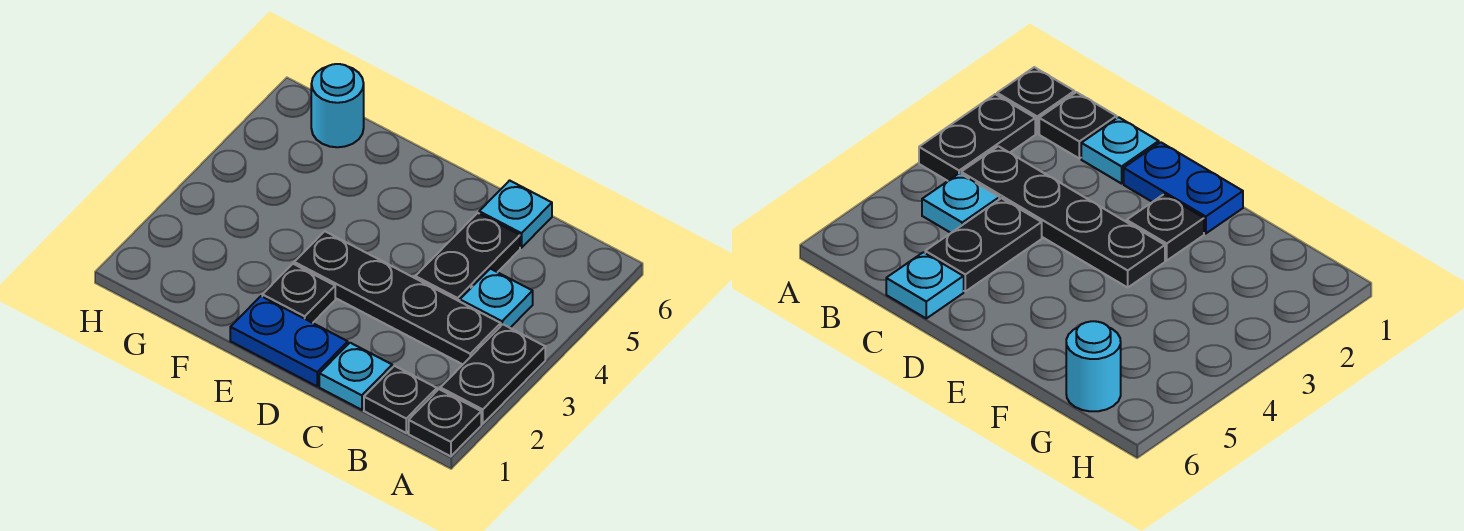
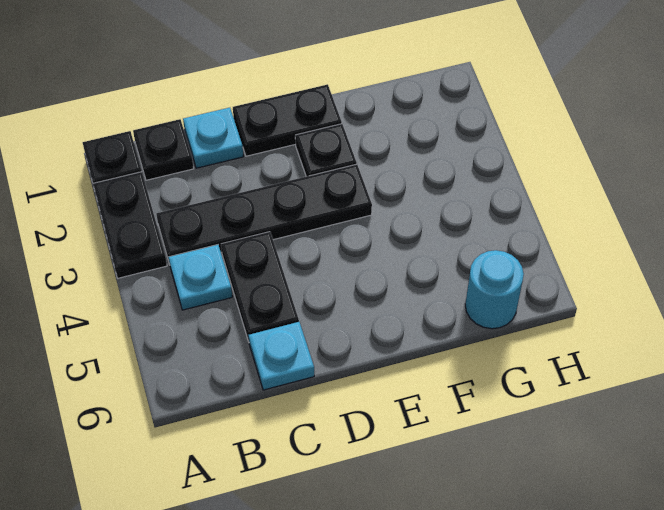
blue 1x2 plate [230,296,348,386] -> black 1x2 plate [233,84,342,156]

